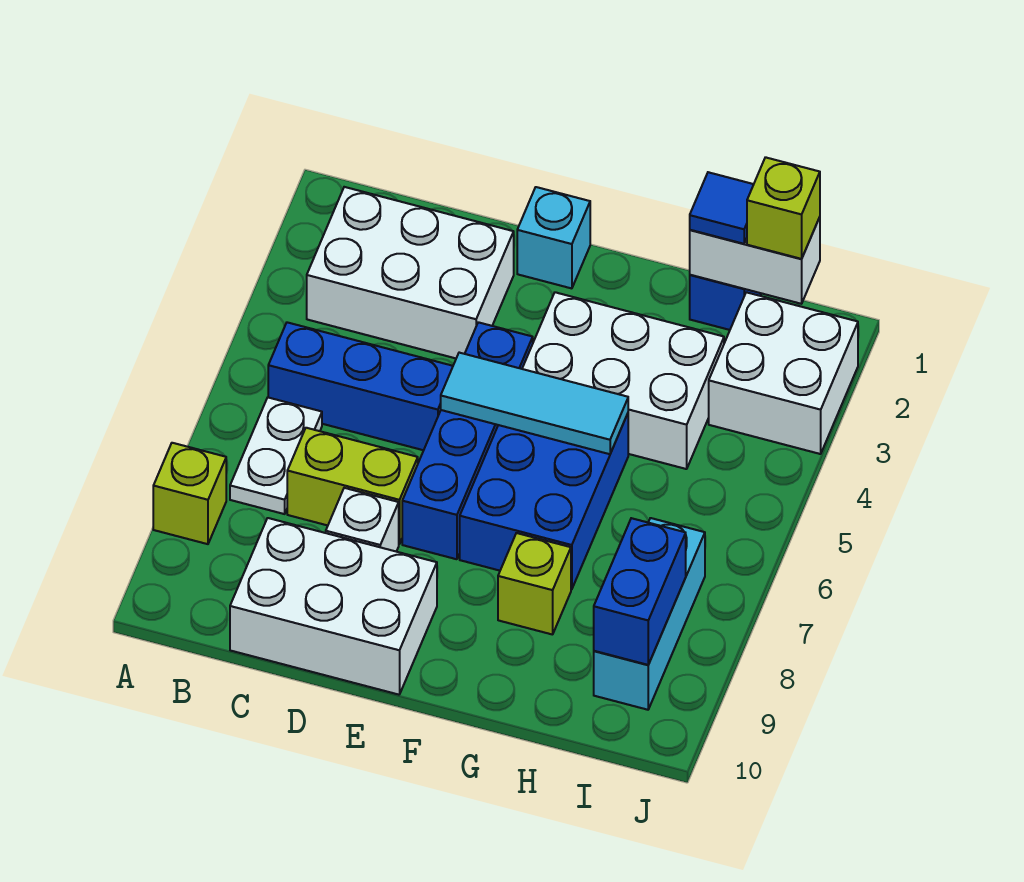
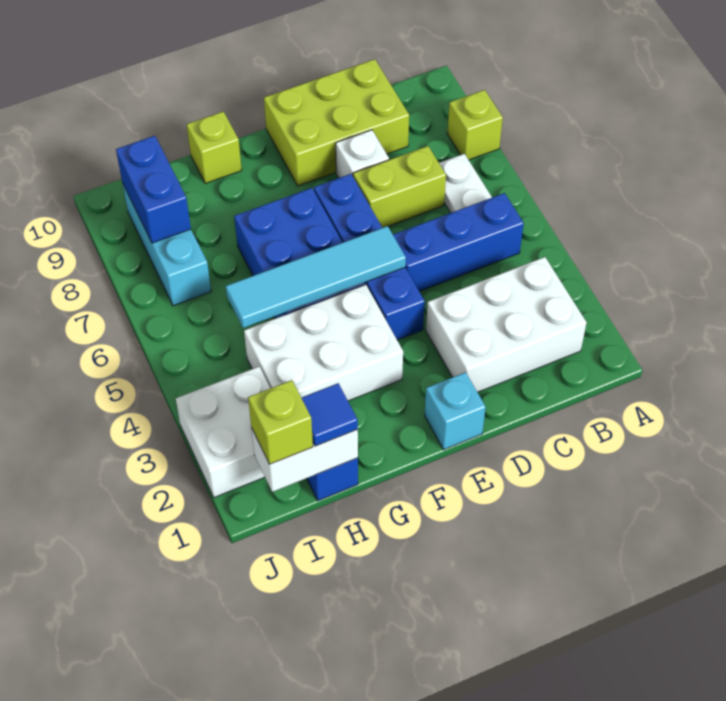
white 2x3 brick [230,518,437,695] -> lime 2x3 brick [264,59,409,186]
cyan 1x3 tile [441,353,628,454] -> cyan 1x4 tile [226,226,406,328]
lime 1x1 brick [498,533,571,635] -> lime 1x1 brick moved to [187,112,242,184]

